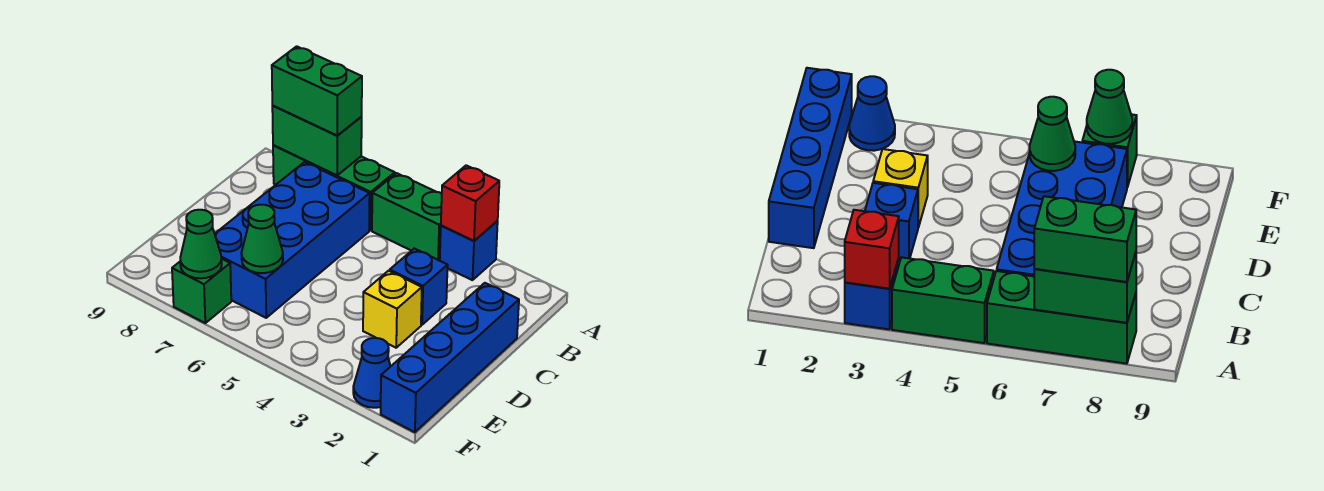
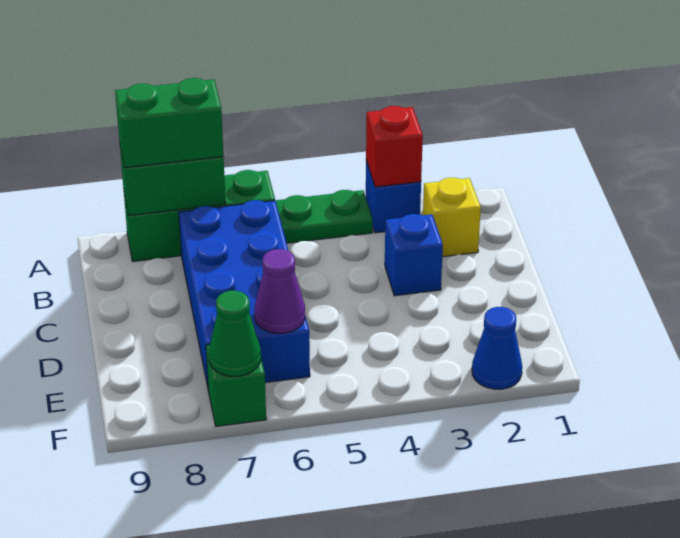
green 1x2 brick [372,173,442,261] -> green 1x2 plate [275,190,372,243]
blue 1x4 brick [381,283,519,432] -> none
yellow 1x1 brick [363,271,422,348] -> yellow 1x1 brick moved to [423,178,481,257]
green 1x1 cone [241,205,283,273] -> purple 1x1 cone [255,249,305,333]

